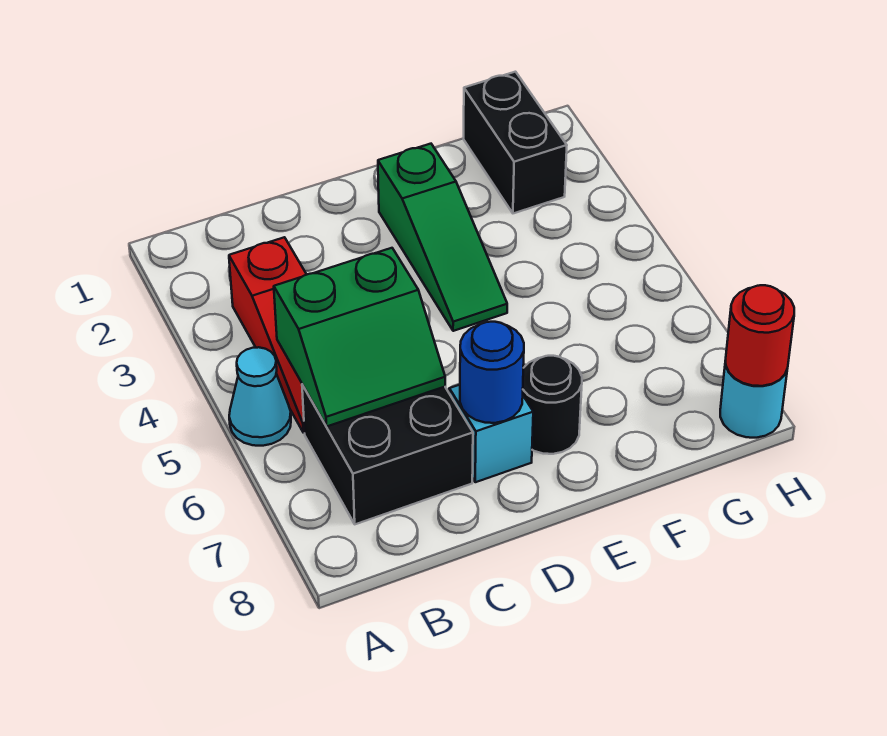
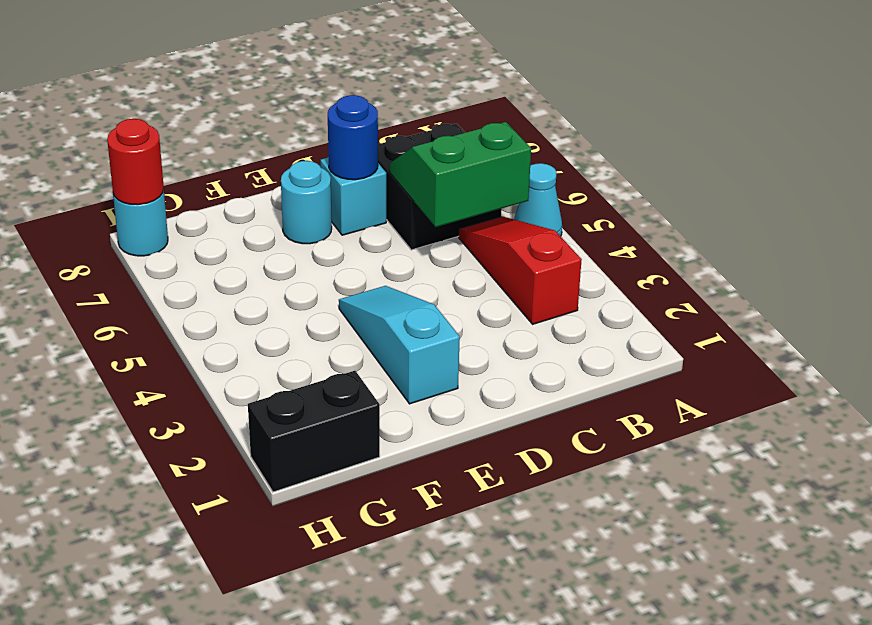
green 1x3 slope [378,144,507,331] -> cyan 1x3 slope [339,286,460,404]
black 1x1 round brick [523,356,582,454] -> cyan 1x1 round brick [281,161,332,244]
black 1x2 brick [464,72,567,213] -> black 1x2 brick turned to [248,371,380,492]

